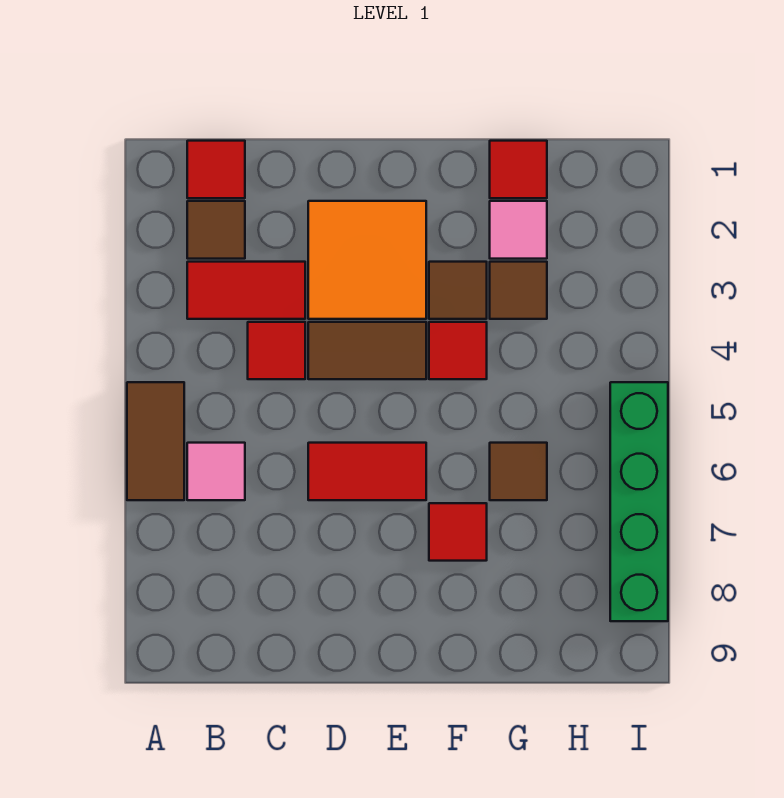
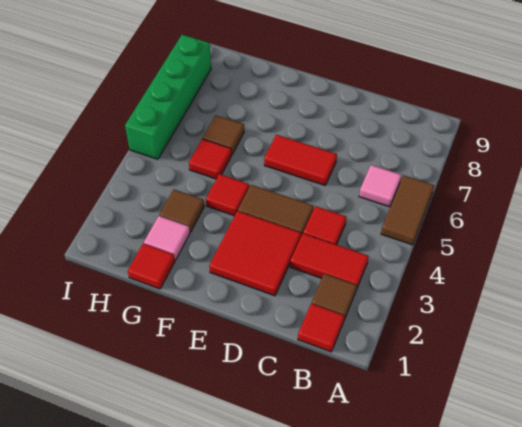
orange 2x2 tile [308,201,426,319] -> red 2x2 tile [209,211,301,296]
brown 1x1 tile [429,262,487,319] -> none
red 1x1 tile [429,503,487,561] -> red 1x1 tile moved to [189,139,231,179]

